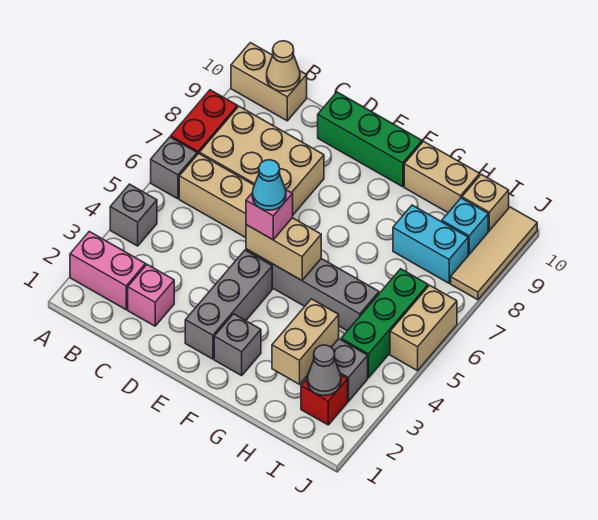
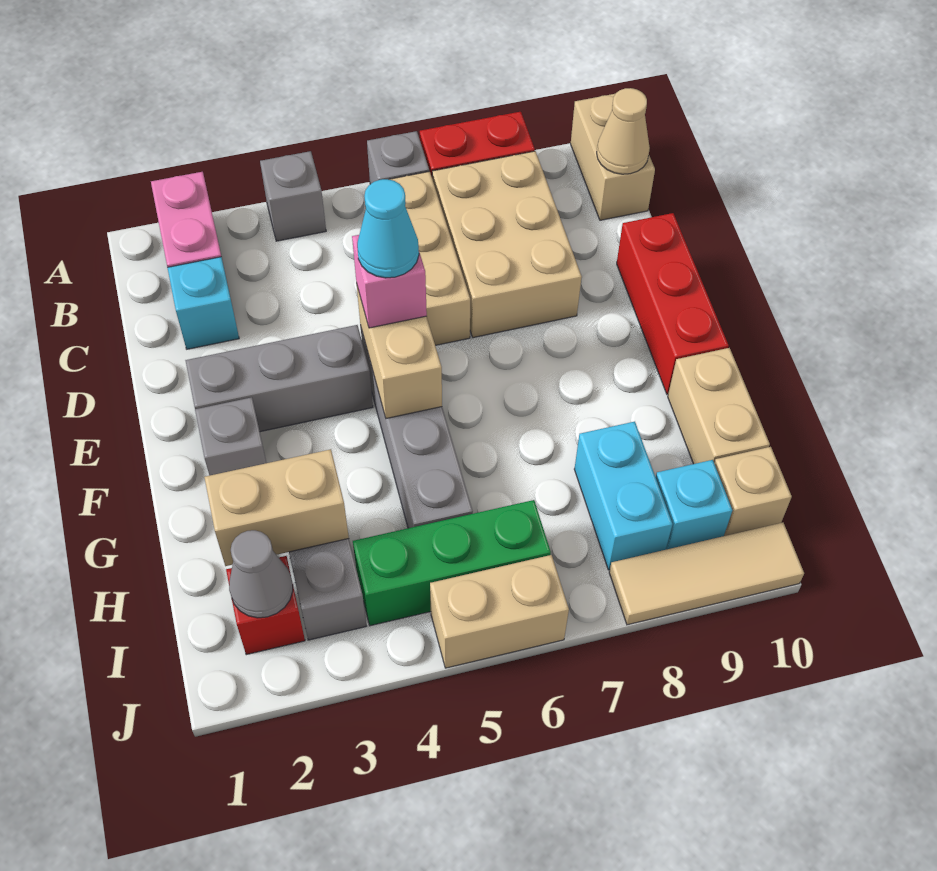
pink 1x1 brick [128,265,174,326] -> cyan 1x1 brick [167,257,239,349]
green 1x3 brick [318,92,422,187] -> red 1x3 brick [617,213,729,394]

